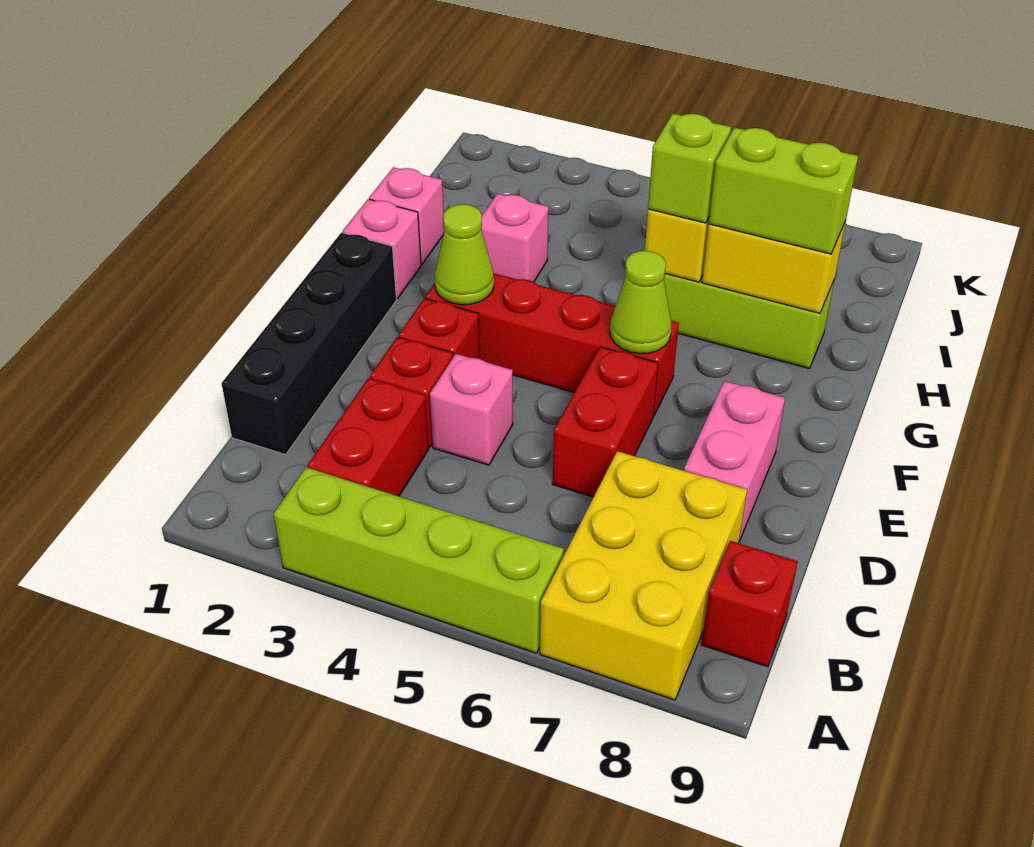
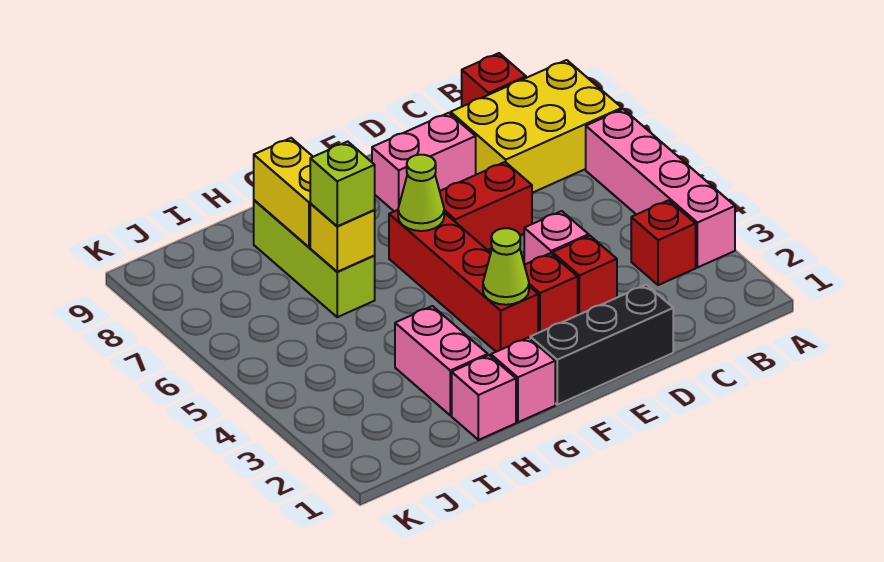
lime 1x4 brick [274,467,564,653] -> pink 1x4 brick [586,109,735,268]
red 1x2 brick [308,378,429,496] -> red 1x1 brick [631,200,696,285]
black 1x4 brick [222,233,396,455] -> black 1x3 brick [530,285,673,405]
pink 1x1 brick [481,194,549,282] -> pink 1x2 brick [395,306,488,415]
lime 1x2 brick [709,128,858,254] -> none

